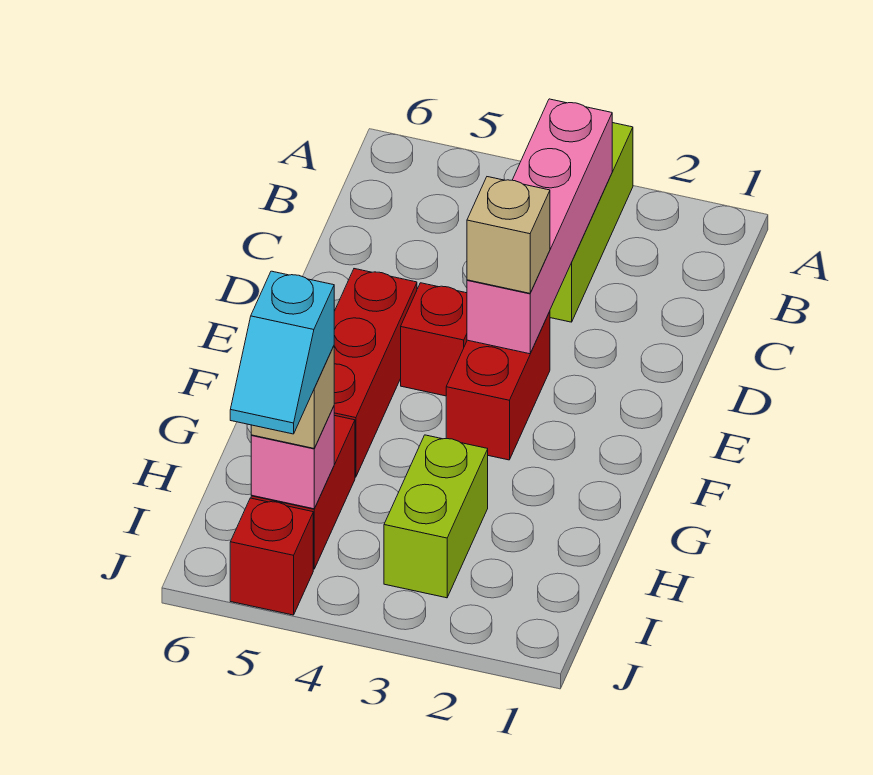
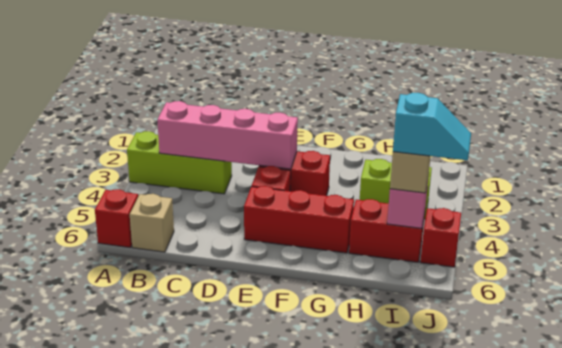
none -> red 1x1 brick [95,189,138,248]
tan 1x1 brick [467,177,550,293] -> tan 1x1 brick moved to [130,194,174,252]

